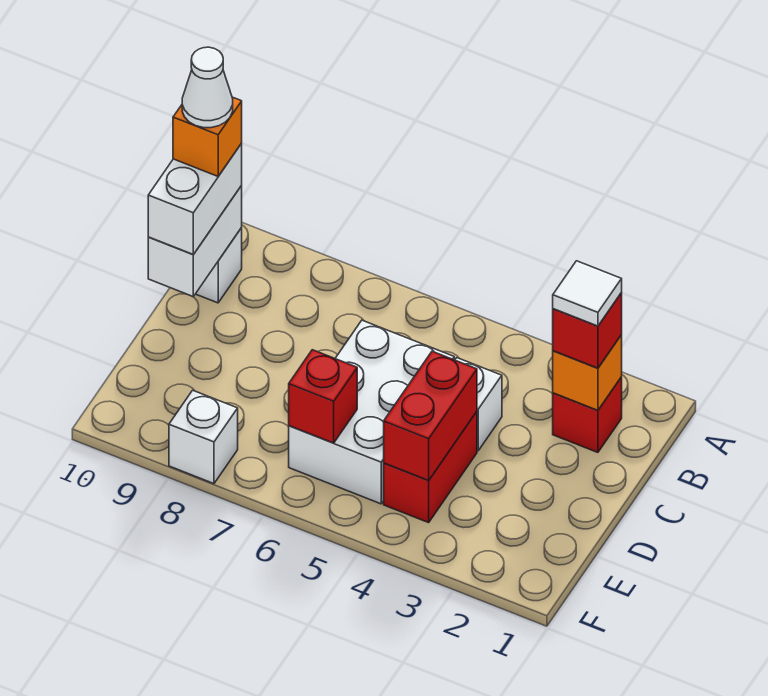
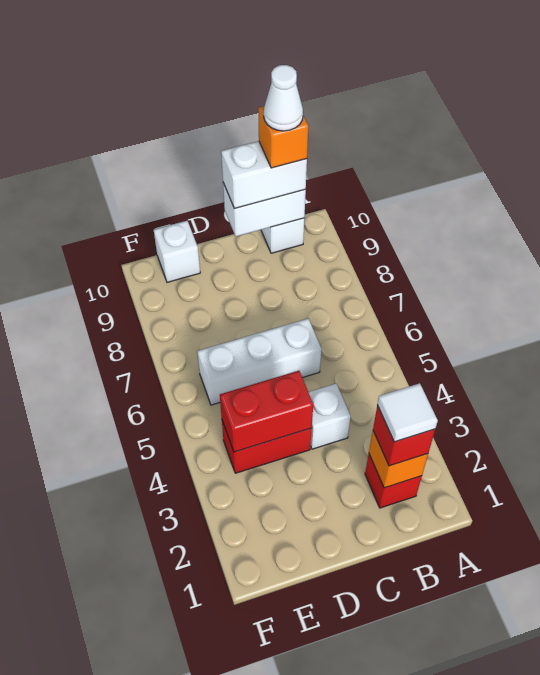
white 2x3 brick [289,320,454,504] -> white 1x3 brick [197,318,322,405]
red 1x1 brick [289,350,357,443] -> none
white 1x1 brick [169,390,238,484] -> white 1x1 brick moved to [154,221,200,282]

